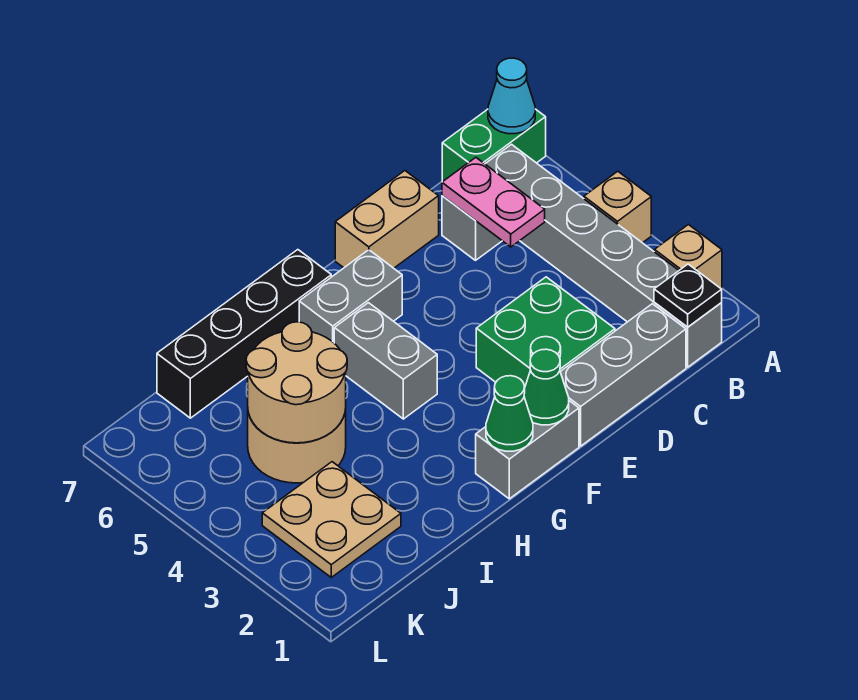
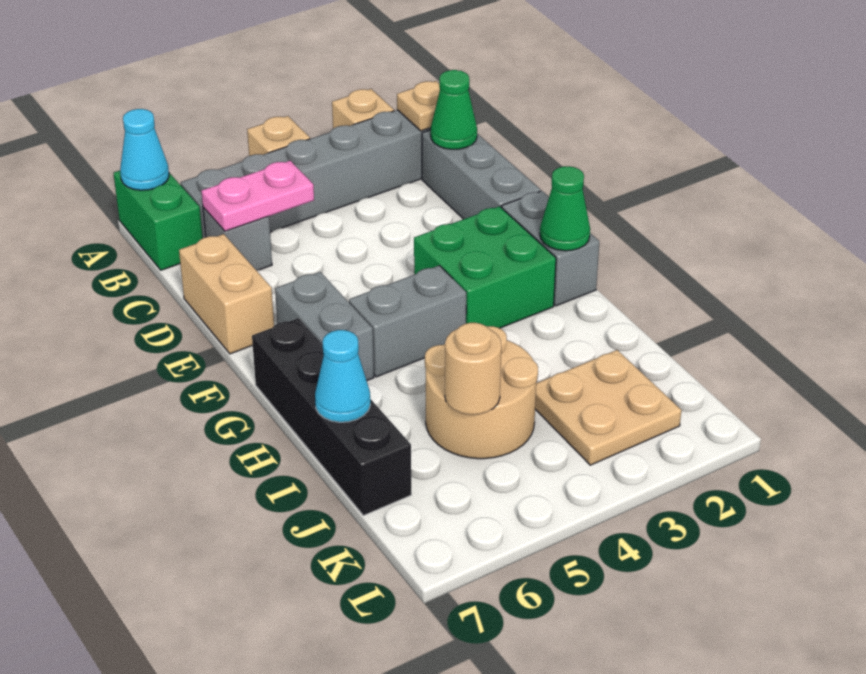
black 1x1 plate [654,264,722,327] -> tan 1x1 plate [397,81,440,131]
green 2x2 brick [476,277,615,386] -> green 2x2 brick moved to [414,206,556,328]
green 1x1 cone [524,349,569,425] -> green 1x1 cone moved to [431,70,477,149]
tan 2x2 round brick [246,322,347,443] -> tan 1x1 round brick [445,323,501,415]
none -> cyan 1x1 cone [315,330,370,422]

